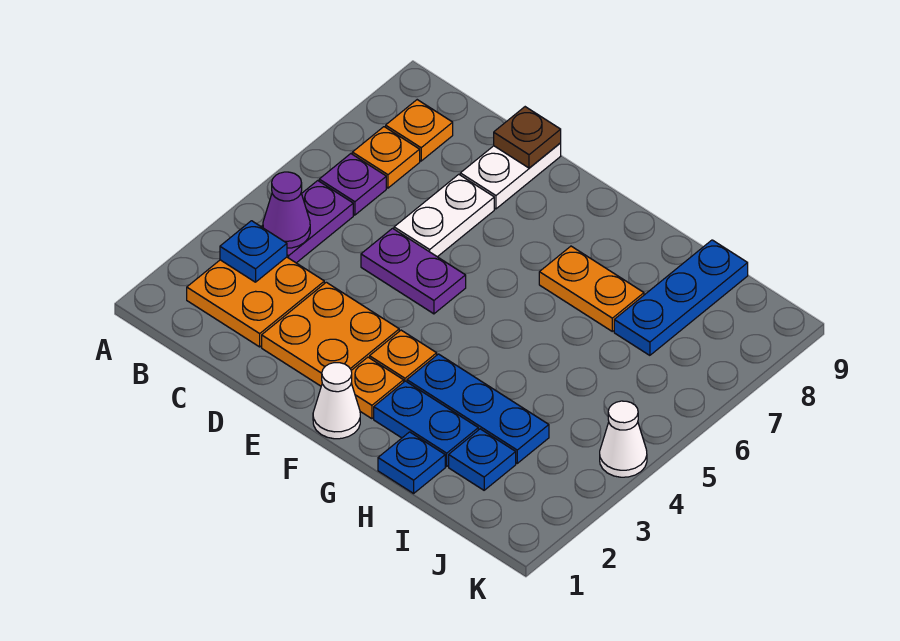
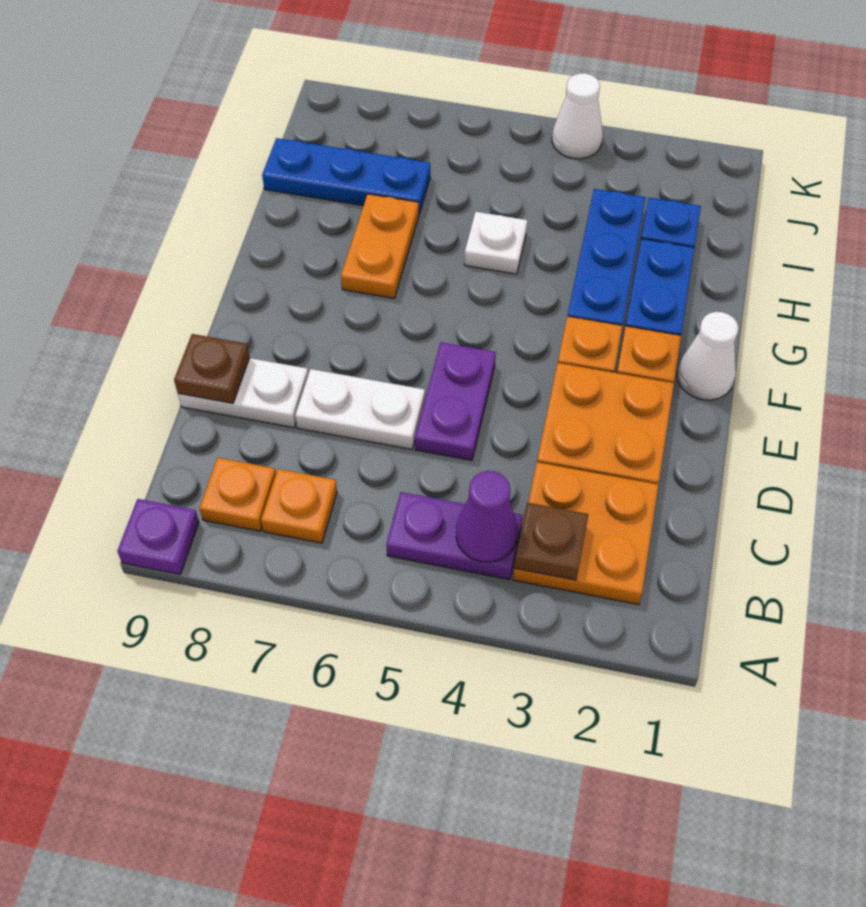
blue 1x1 plate [220,221,287,282] -> brown 1x1 plate [515,503,588,580]
purple 1x1 plate [319,154,386,215] -> purple 1x1 plate moved to [117,499,199,574]
blue 1x1 plate [378,432,445,493] -> none
none -> white 1x1 plate [464,212,527,274]

